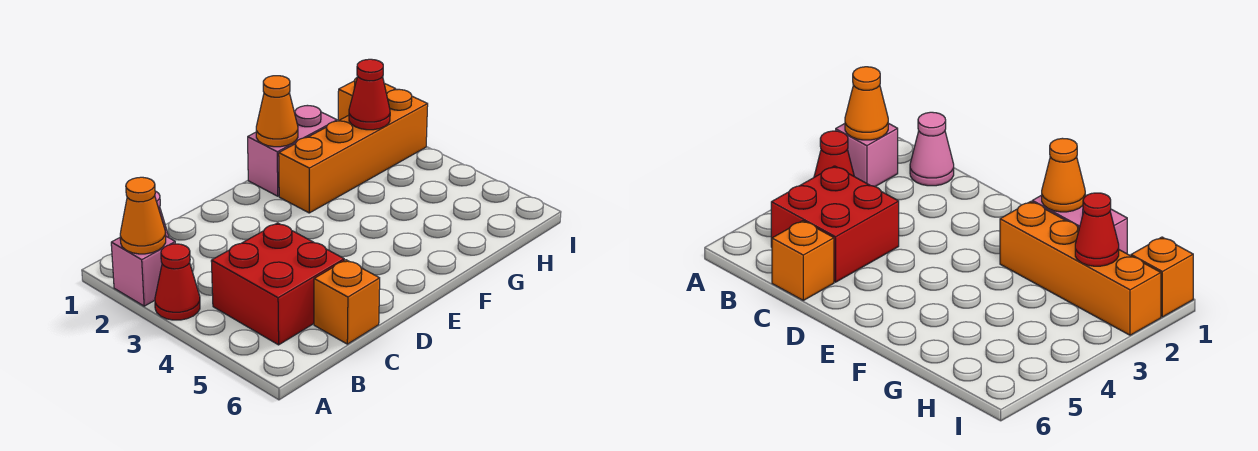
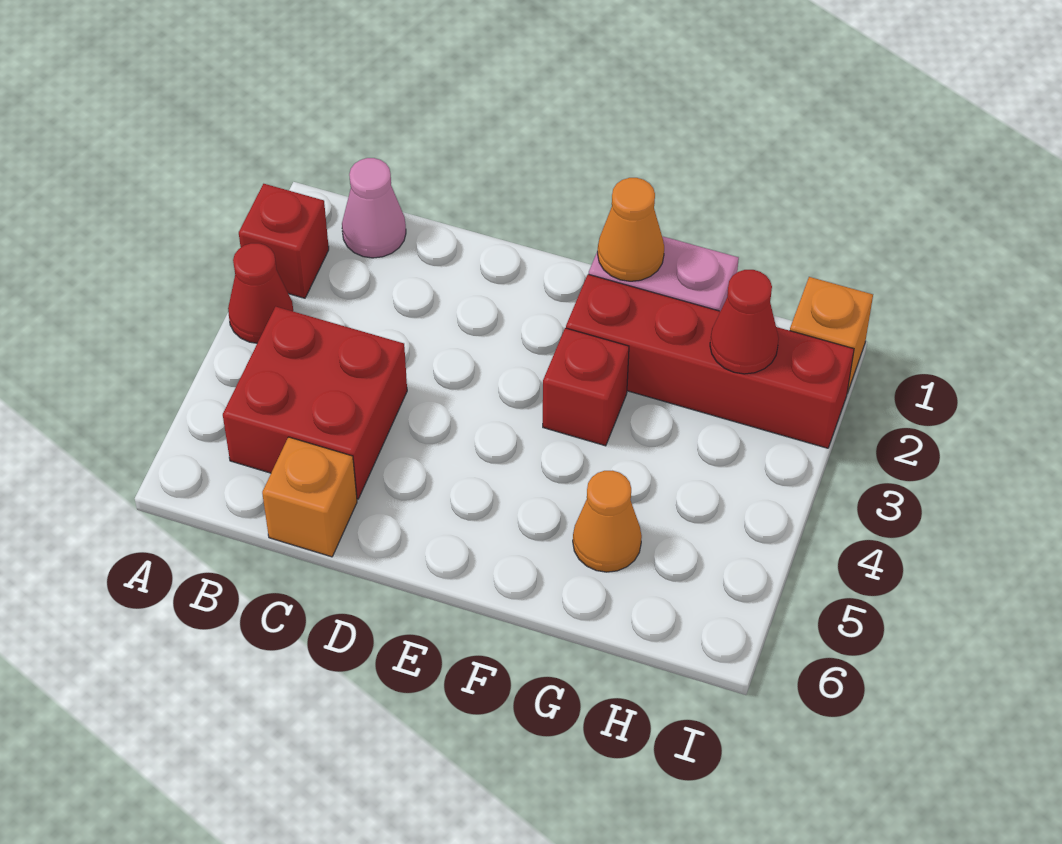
pink 1x1 brick [111,236,175,306] -> red 1x1 brick [239,184,329,298]
orange 1x1 cone [120,177,166,254] -> orange 1x1 cone moved to [573,471,642,572]
orange 1x4 brick [279,89,428,213] -> red 1x4 brick [566,274,854,448]
none -> red 1x1 brick [543,328,629,446]

